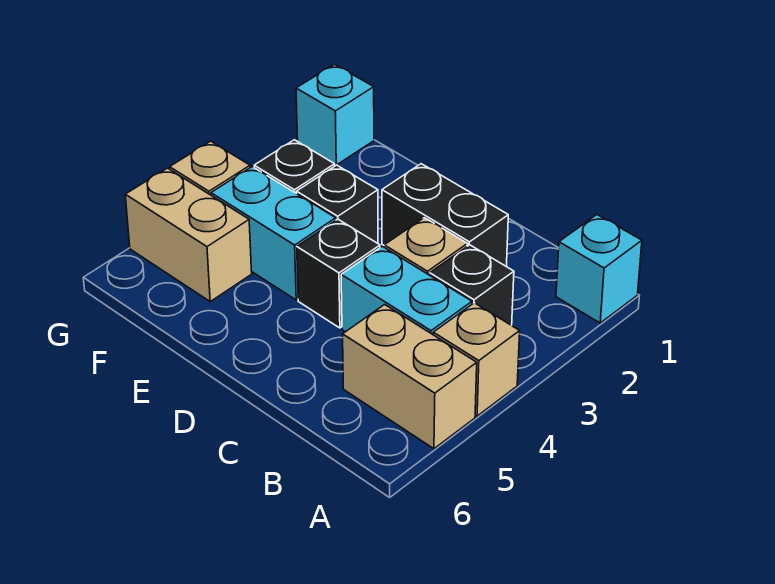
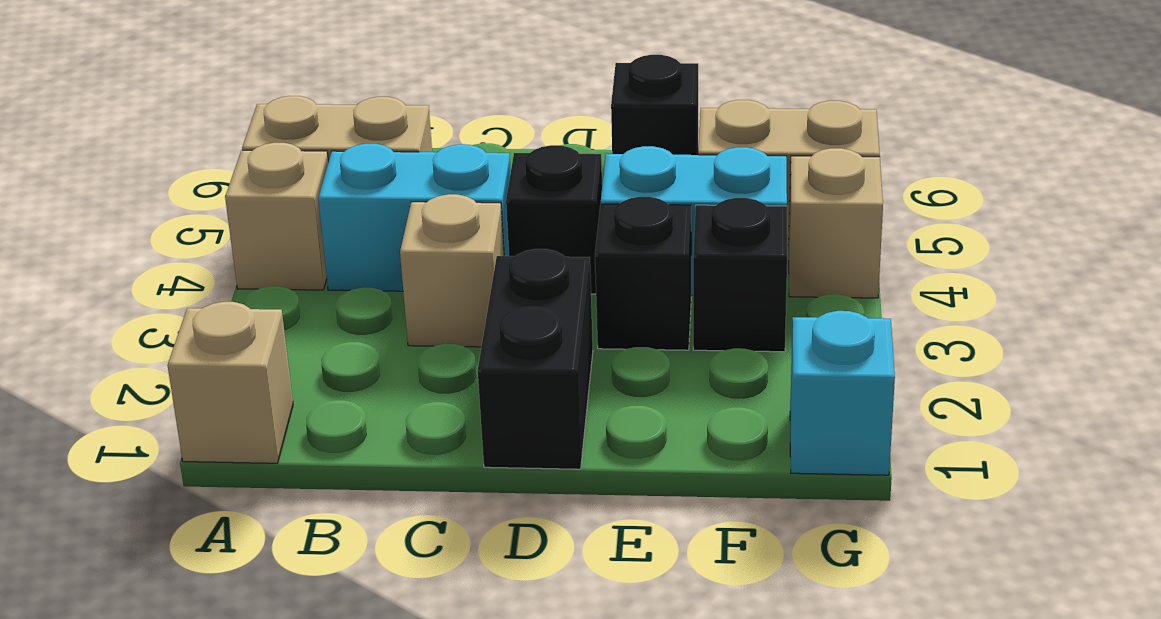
cyan 1x1 brick [556,215,642,323] -> tan 1x1 brick [167,302,293,463]
black 1x1 brick [430,245,514,325] -> black 1x1 brick moved to [611,55,698,155]
black 1x2 brick [382,164,508,266] -> black 1x2 brick turned to [478,249,593,469]

